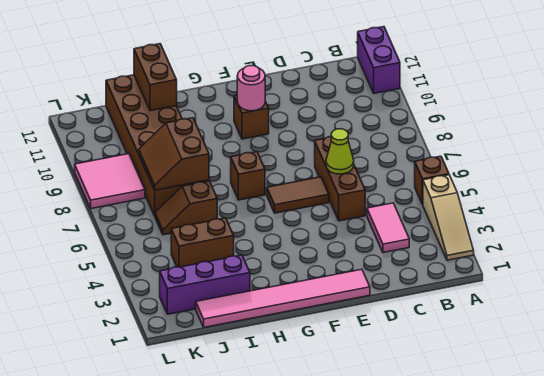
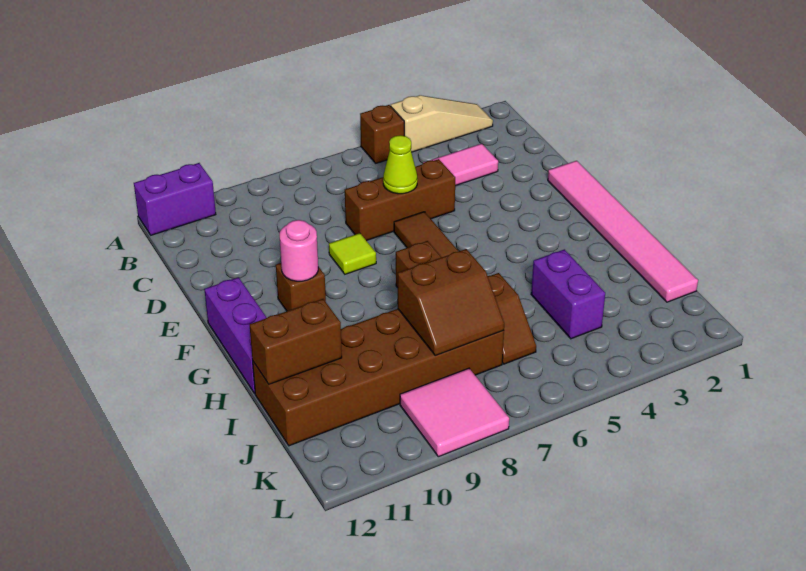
none -> lime 1x1 tile [329,233,376,274]
purple 1x3 brick [160,255,250,314] -> purple 1x3 brick moved to [204,277,267,393]
brown 1x2 brick [171,218,234,267] -> purple 1x2 brick [531,249,605,339]

